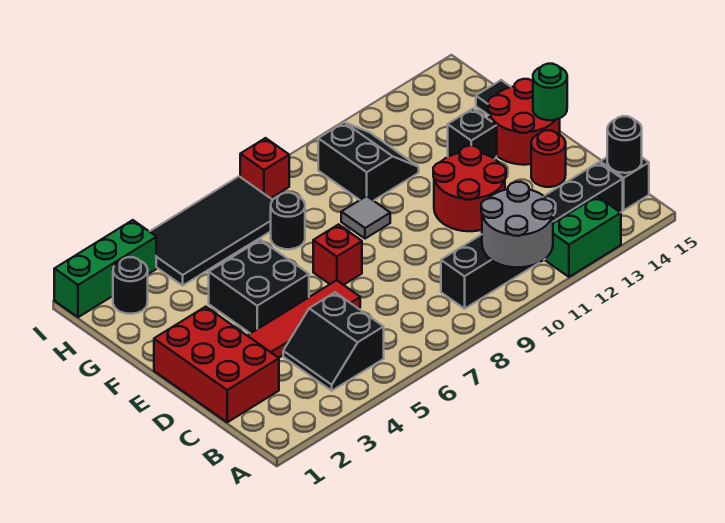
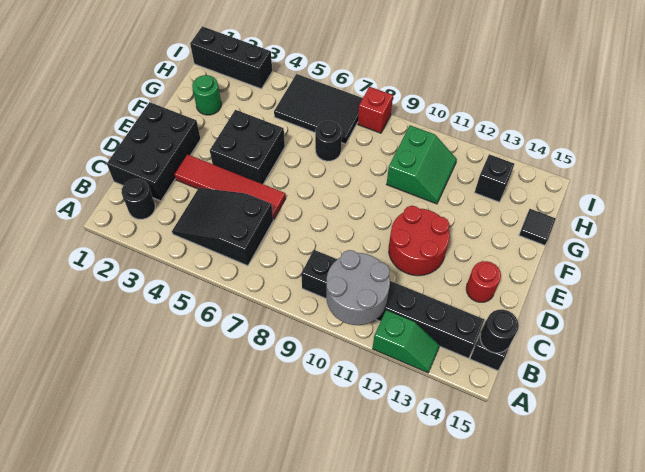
green 1x2 brick [545,196,621,277] -> green 1x2 slope [372,310,440,373]
black 2x2 slope [283,293,384,391] -> black 2x3 slope [172,188,273,266]
red 2x3 brick [154,307,279,422] -> black 2x3 brick [107,102,201,201]
red 1x1 brick [313,225,362,285] -> none
red 2x2 round brick [488,79,560,165] -> none
green 1x1 round brick [533,64,567,120] -> green 1x1 round brick moved to [192,75,221,115]
grey 1x1 tile [341,196,390,239] -> none
black 1x1 brick [448,109,497,159] -> black 1x1 brick moved to [474,154,514,202]
black 2x2 slope [318,122,419,201] -> green 2x2 slope [387,125,457,204]
black 1x1 round brick [113,257,148,314] -> black 1x1 round brick moved to [121,179,155,219]
black 2x4 tile [149,176,272,285] -> black 2x3 tile [274,74,363,144]
green 1x3 brick [54,220,156,317] -> black 1x3 brick [190,26,272,89]

